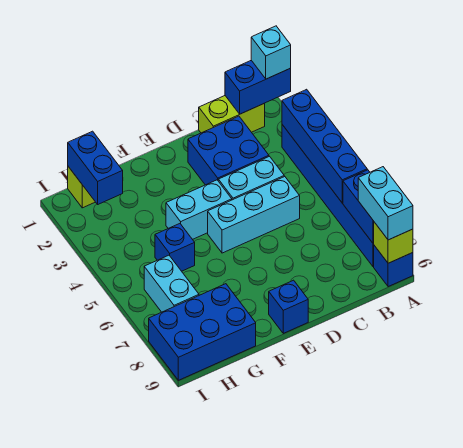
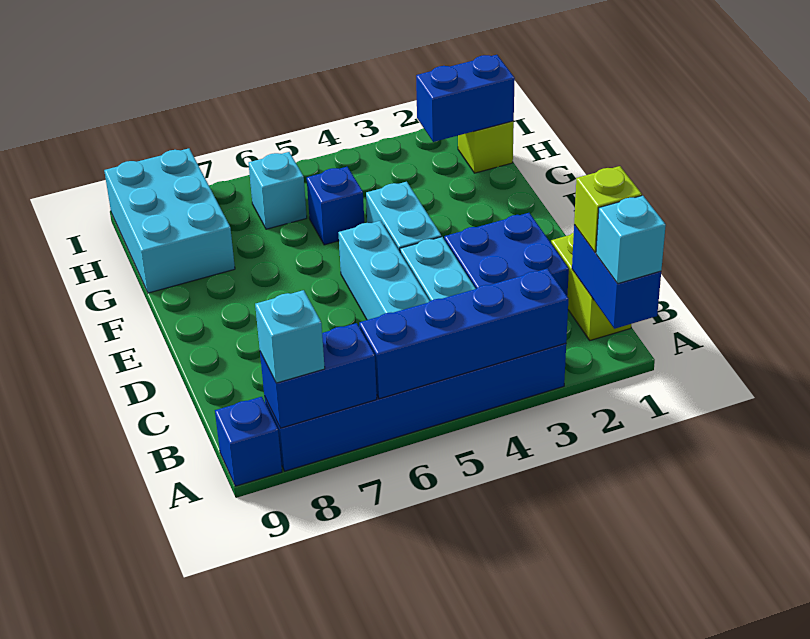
cyan 1x2 brick [358,167,413,240] -> cyan 1x1 brick [255,290,325,383]
lime 1x1 brick [374,222,413,263] -> lime 1x1 brick moved to [574,166,642,253]
blue 1x1 brick [269,280,308,333] -> none
blue 2x3 brick [149,284,256,380] -> cyan 2x3 brick [104,148,235,293]
cyan 1x2 brick [144,255,199,312] -> cyan 1x1 brick [249,152,307,229]

